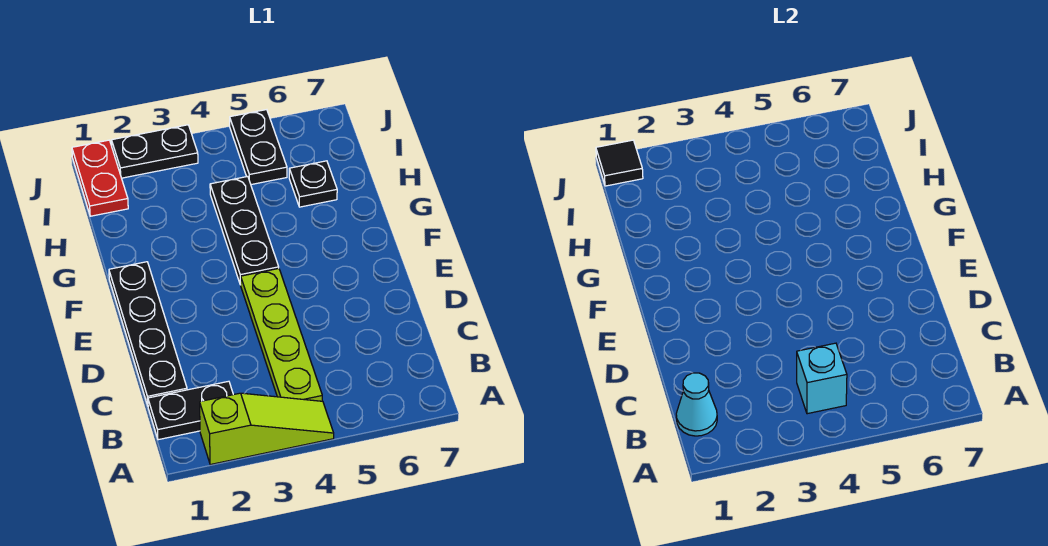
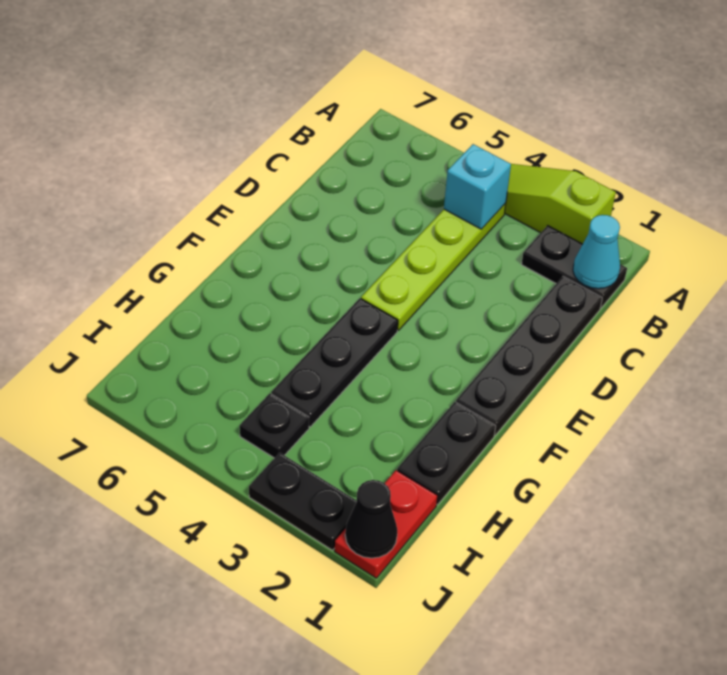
black 1x1 plate [289,161,337,207] -> black 1x1 plate moved to [240,394,309,458]
black 1x2 plate [230,110,287,185] -> black 1x2 plate moved to [397,402,496,505]
black 1x1 tile [596,140,643,186] -> black 1x1 cone [345,480,397,558]

